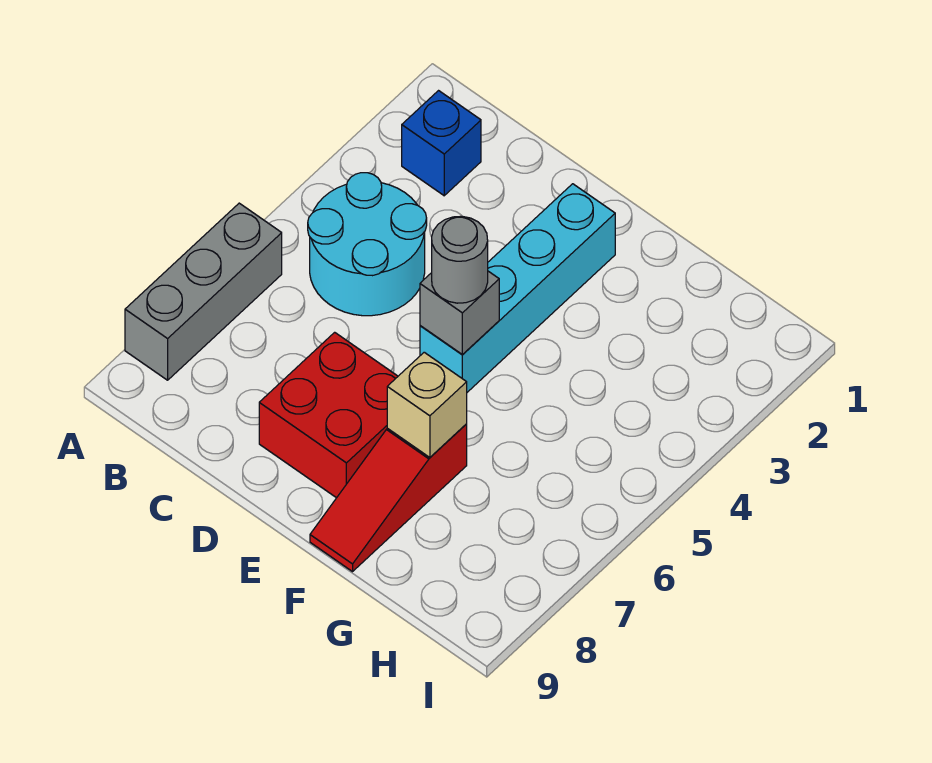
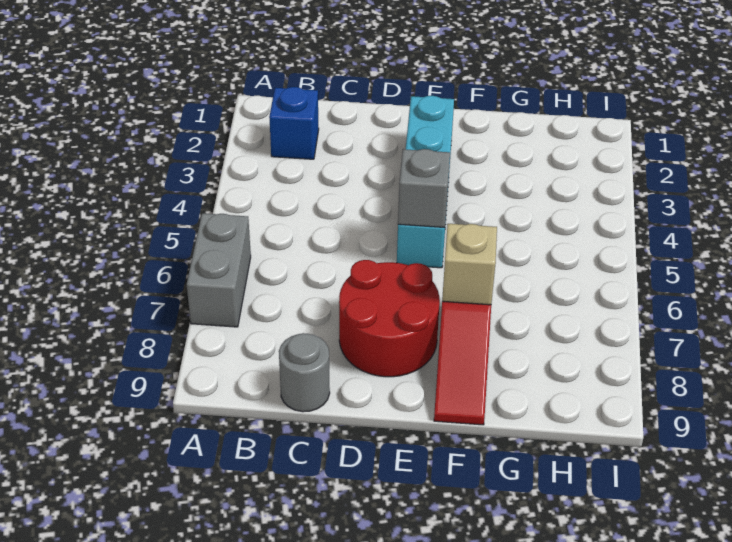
grey 1x3 brick [125,203,282,380] -> grey 1x2 brick [187,213,251,327]
cyan 2x2 round brick [308,173,427,316] -> none
red 2x2 brick [259,332,398,498] -> red 2x2 round brick [339,260,440,377]
grey 1x1 round brick [432,216,488,303] -> grey 1x1 round brick moved to [279,333,330,412]

